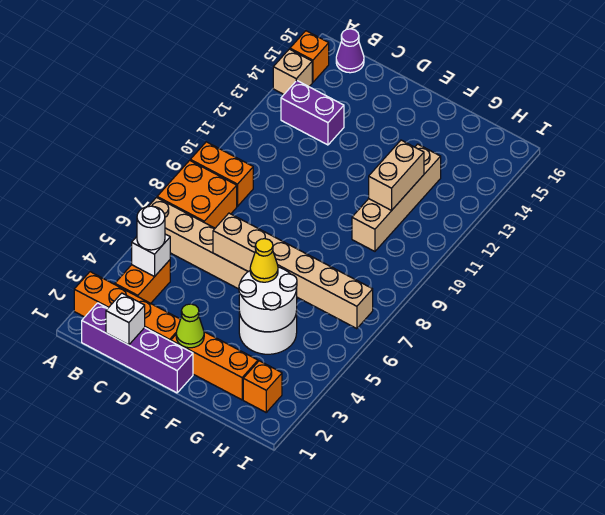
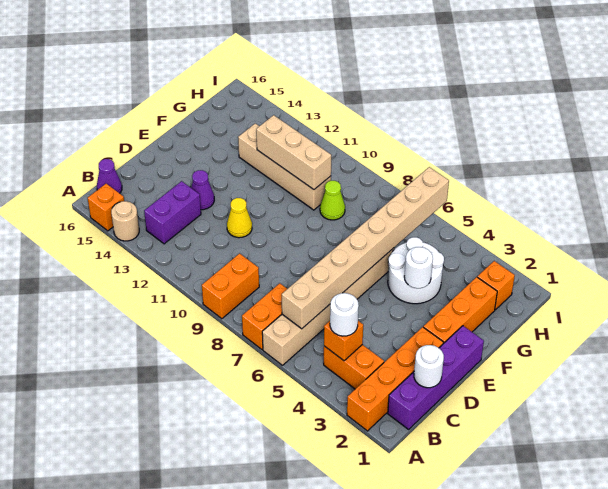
orange 2x2 brick [157,160,237,228] -> orange 1x2 brick [242,283,287,350]
tan 1x1 brick [273,49,312,94] -> tan 1x1 round brick [111,201,139,241]
white 1x1 brick [132,234,170,277] -> orange 1x1 brick [324,321,363,361]
white 1x1 brick [106,293,145,345] -> white 1x1 round brick [414,345,444,388]
tan 1x6 brick [213,213,373,329] -> tan 1x8 brick [282,167,449,329]
none -> purple 1x1 cone [191,170,214,210]
lime 1x1 cone [176,304,204,348] -> lime 1x1 cone moved to [320,181,345,220]
white 2x2 round brick [239,267,297,332] -> white 1x1 round brick [404,247,433,288]
yellow 1x1 cone [250,239,278,282] -> yellow 1x1 cone moved to [227,198,252,238]
tan 1x2 brick [369,140,424,210] -> tan 1x3 brick [256,115,331,190]

